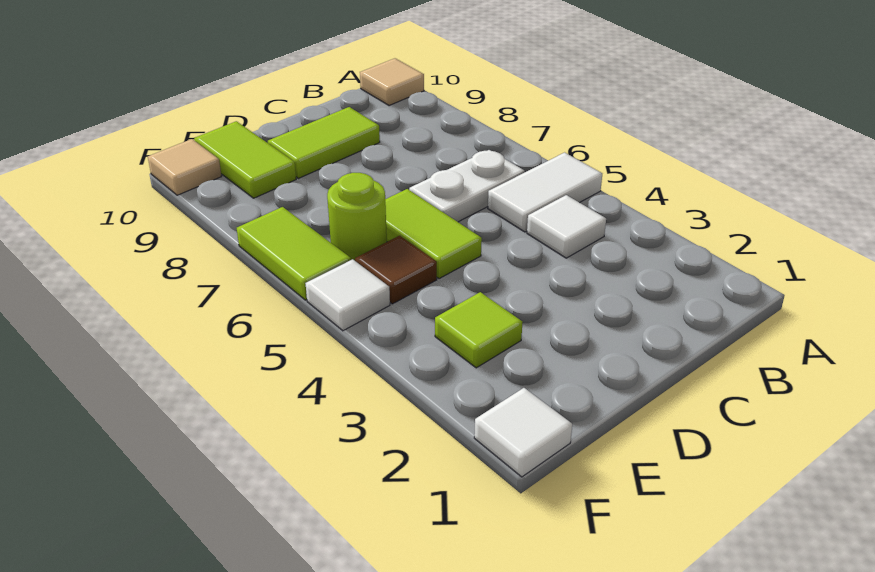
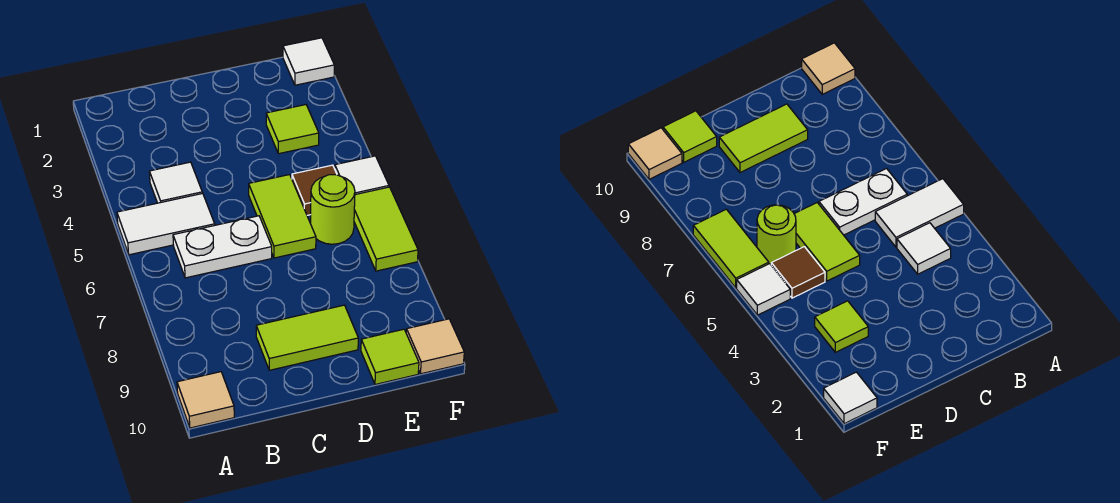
lime 1x2 tile [194,121,296,198] -> lime 1x1 tile [361,329,419,384]

